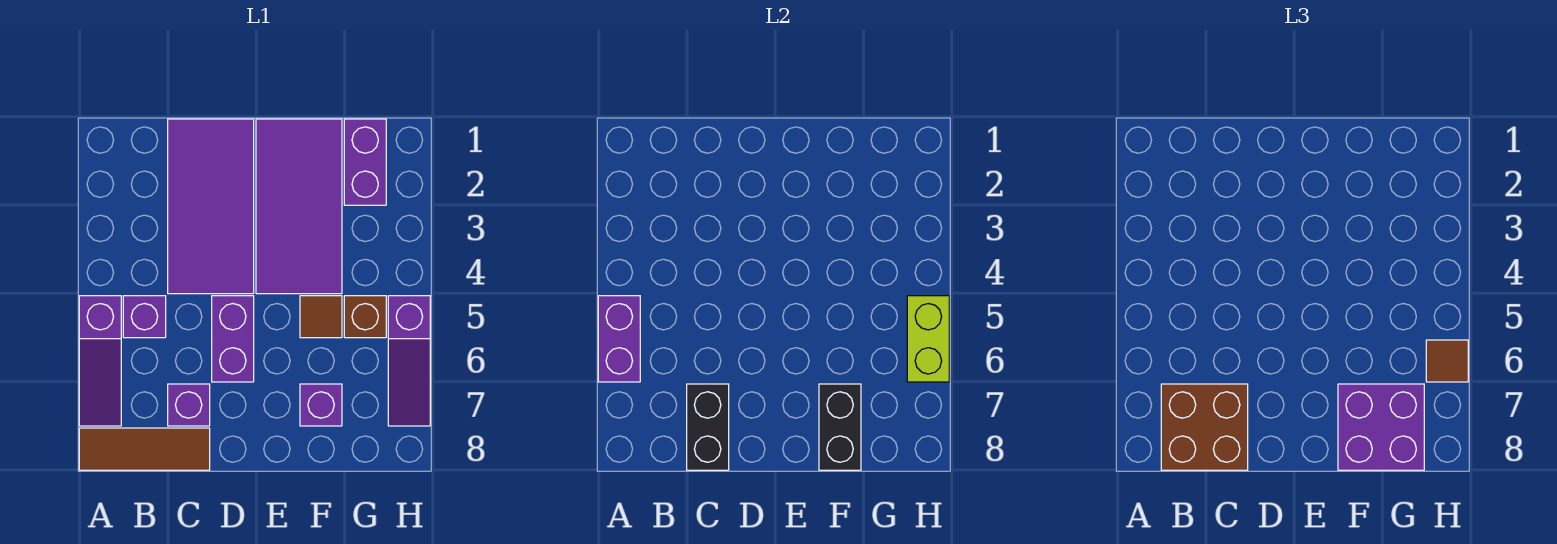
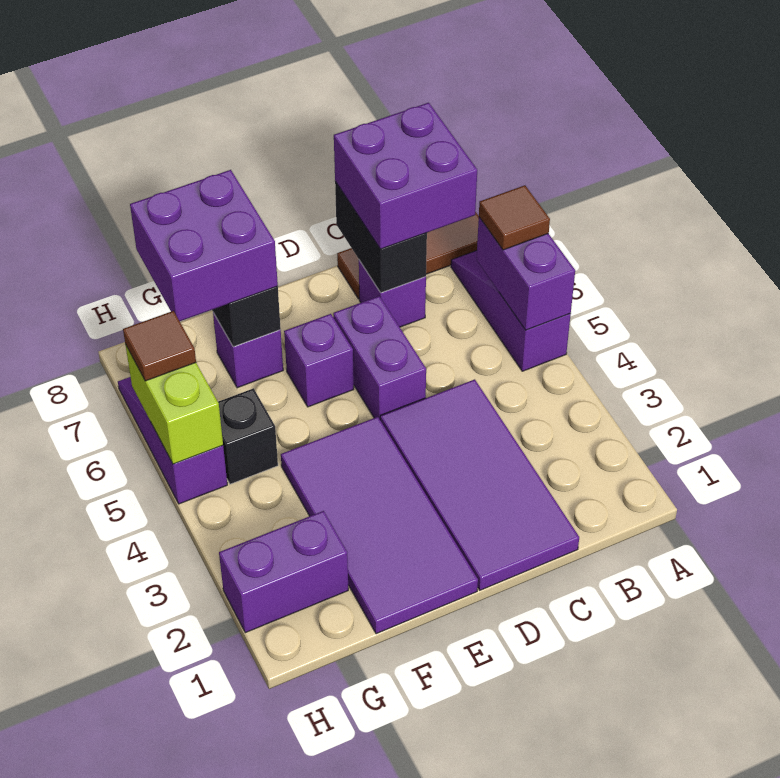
purple 1x1 brick [123,296,166,338] -> purple 1x1 brick moved to [284,314,354,407]
brown 2x2 brick [1161,384,1248,470] -> purple 2x2 brick [334,103,477,249]
brown 1x1 tile [300,296,342,338] -> brown 1x1 tile moved to [479,185,550,250]
purple 1x2 brick [344,119,386,205] -> purple 1x2 brick turned to [219,511,348,633]
brown 1x1 brick [344,296,386,338] -> black 1x1 brick [218,388,278,484]

